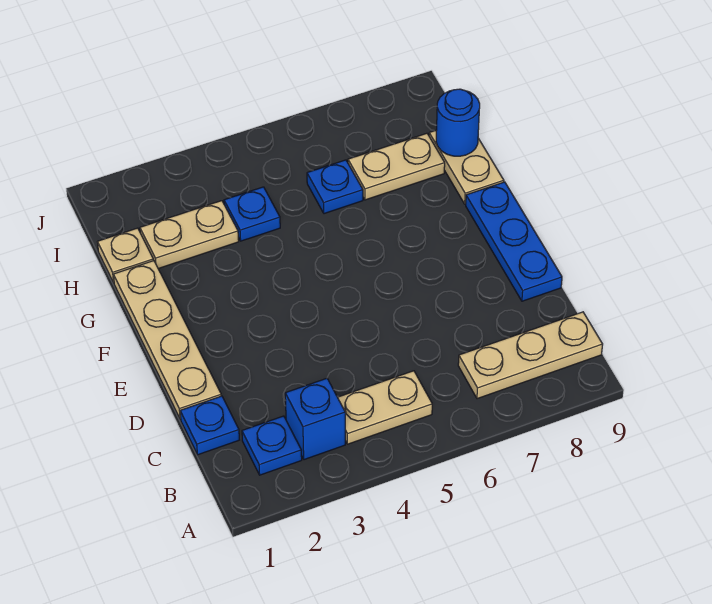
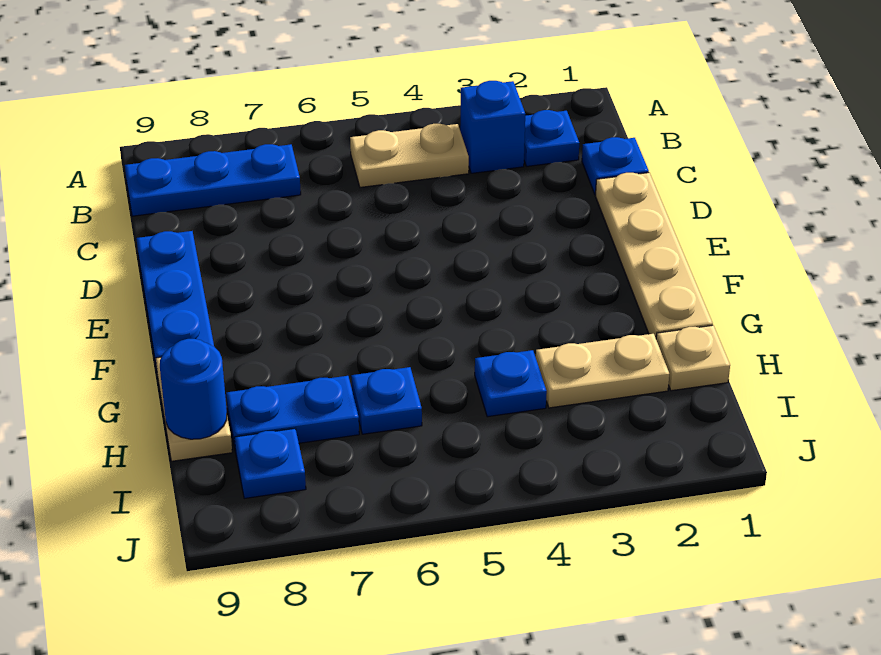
tan 1x3 plate [458,312,603,399] -> blue 1x3 plate [125,144,301,216]
tan 1x2 plate [348,133,445,200] -> blue 1x2 plate [226,376,359,452]
none -> blue 1x1 plate [234,429,306,498]

